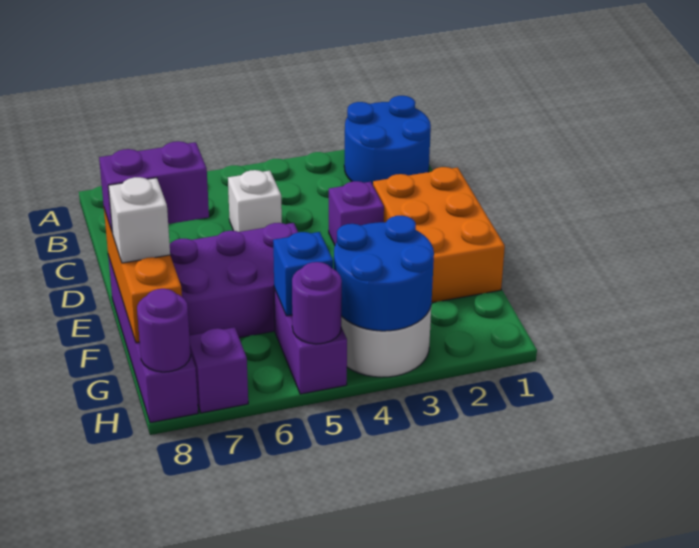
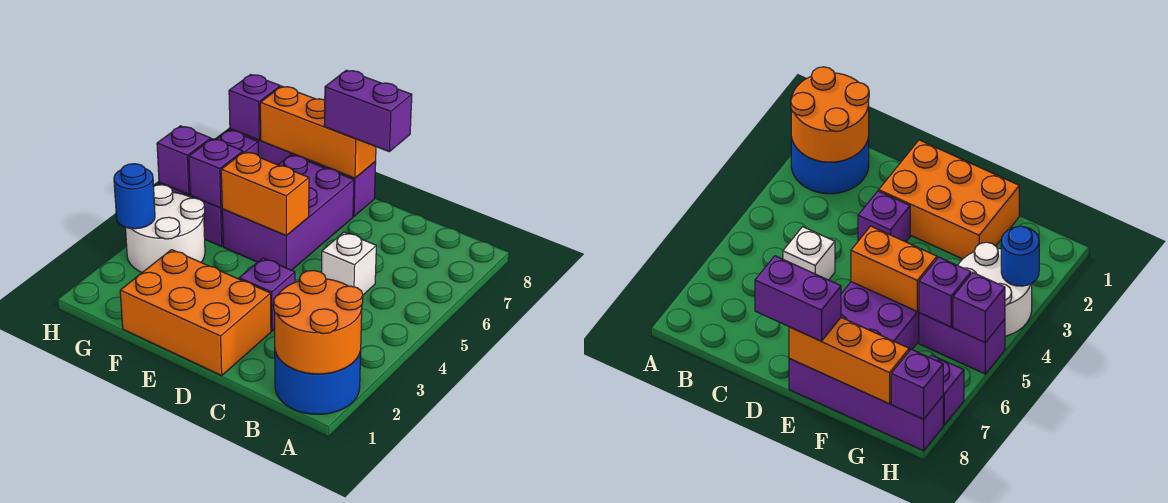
none -> orange 2x2 round brick [274,270,363,374]
none -> orange 1x2 brick [221,152,309,236]
purple 1x2 brick [99,141,209,233] -> purple 1x2 brick turned to [324,70,412,151]
white 1x1 brick [108,177,170,263] -> none
blue 2x2 round brick [334,216,434,331] -> blue 1x1 round brick [114,164,155,229]
blue 1x1 brick [273,232,333,316] -> purple 1x1 brick [189,139,243,208]
purple 1x1 round brick [292,262,342,344] -> purple 1x1 brick [157,126,211,194]
purple 1x1 round brick [137,289,191,372] -> purple 1x1 brick [229,75,280,140]

